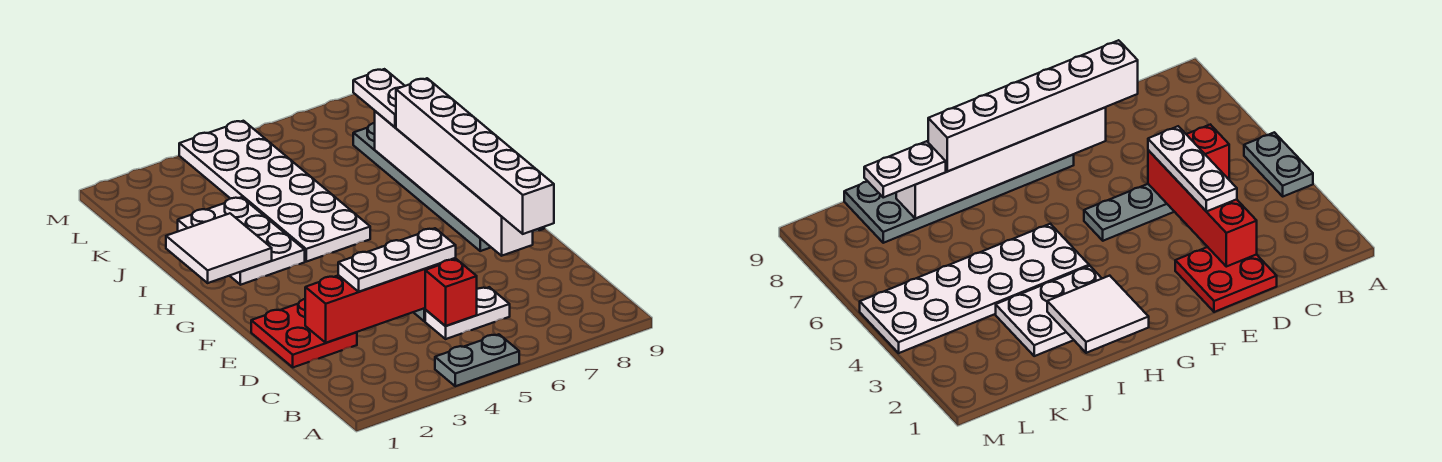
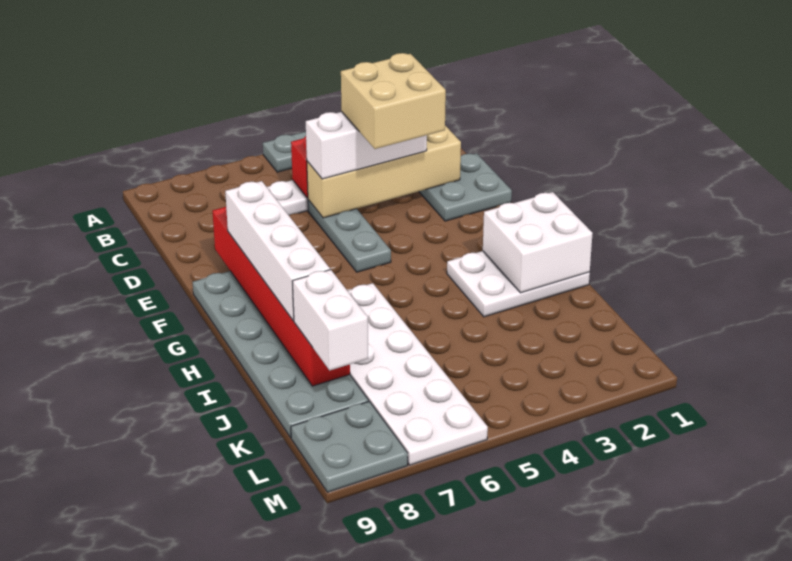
red 2x2 plate [251,299,357,367] -> grey 2x2 plate [419,153,512,221]
red 1x4 brick [305,258,456,343] -> tan 1x4 brick [307,126,461,218]
white 1x3 plate [338,228,456,292] -> white 1x3 brick [306,112,427,179]
none -> tan 2x2 brick [341,53,446,149]
white 1x6 brick [396,78,554,234] -> white 1x4 brick [225,181,330,321]
white 1x6 brick [375,111,533,256] -> red 1x6 brick [212,207,350,386]
white 2x2 tile [166,213,272,283] -> white 2x2 brick [483,192,593,293]
white 2x3 plate [178,197,305,285] -> white 2x3 plate turned to [447,251,590,317]
white 2x6 plate [179,121,370,262] -> white 2x6 plate moved to [348,283,488,465]
white 1x2 plate [353,69,405,127] -> white 1x2 brick [293,270,368,370]
none -> grey 2x2 plate [291,401,408,492]

